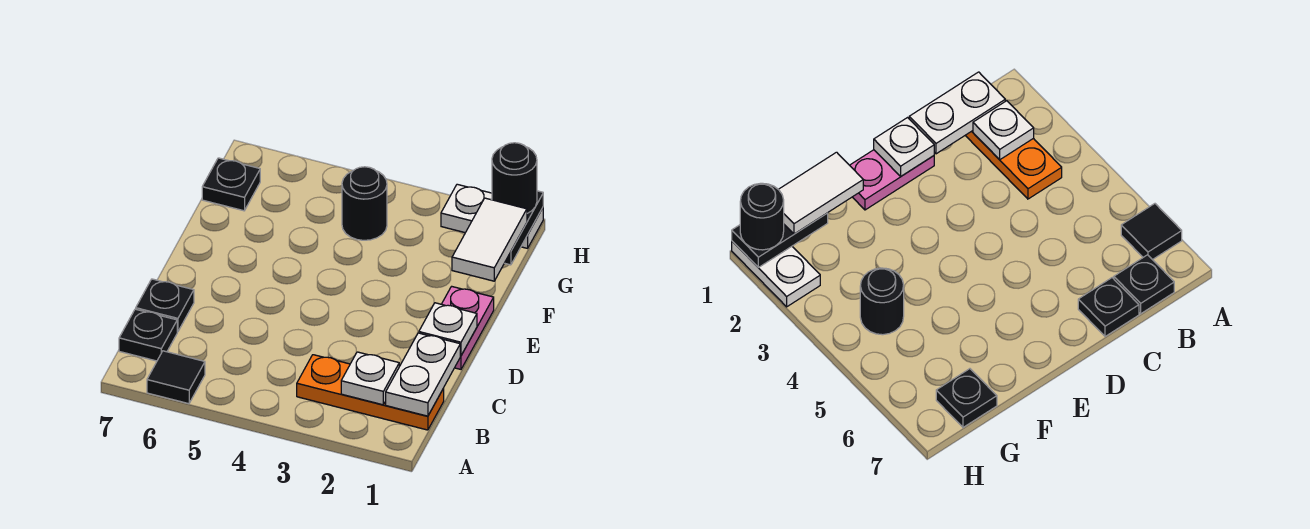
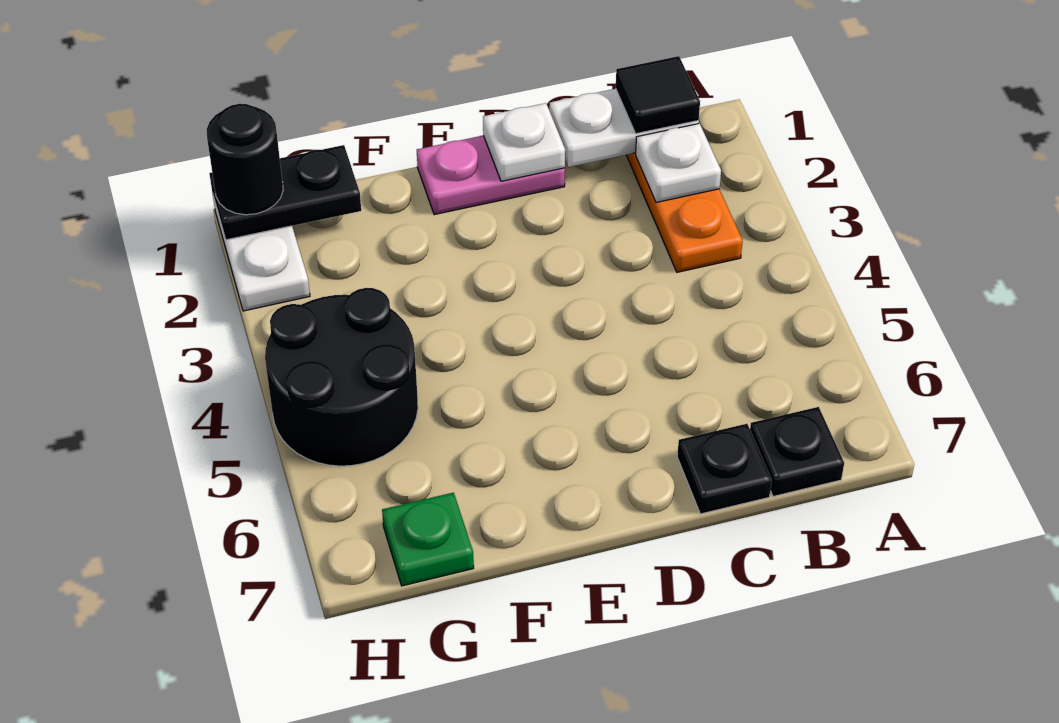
black 1x1 tile [147,351,205,404] -> black 1x1 tile moved to [616,56,700,134]
white 1x2 tile [452,198,527,281] -> none
black 1x1 round brick [342,167,387,240] -> black 2x2 round brick [265,288,418,466]
black 1x1 plate [202,158,260,211] -> green 1x1 plate [382,493,474,586]

